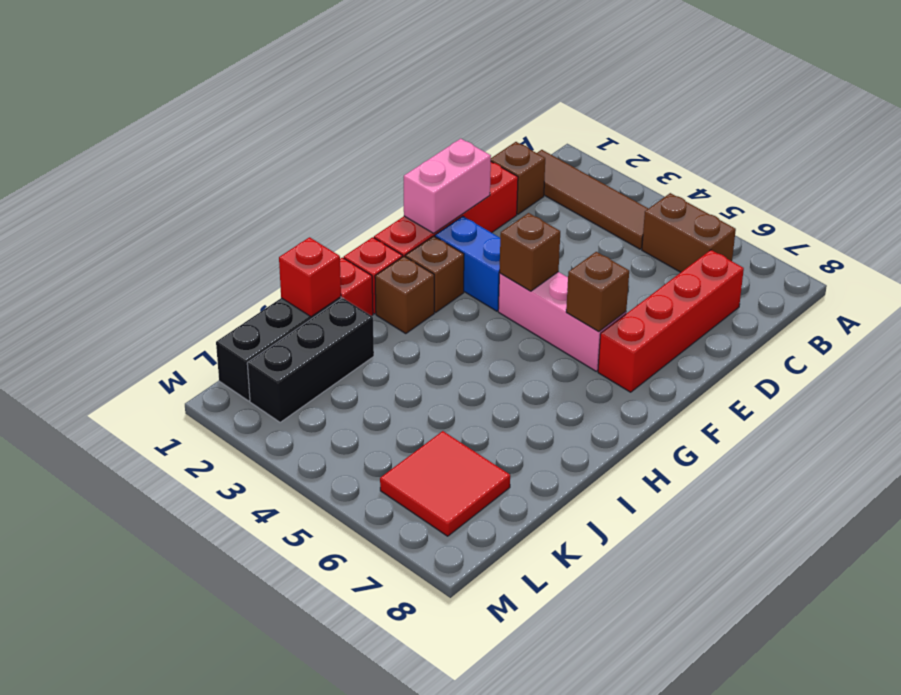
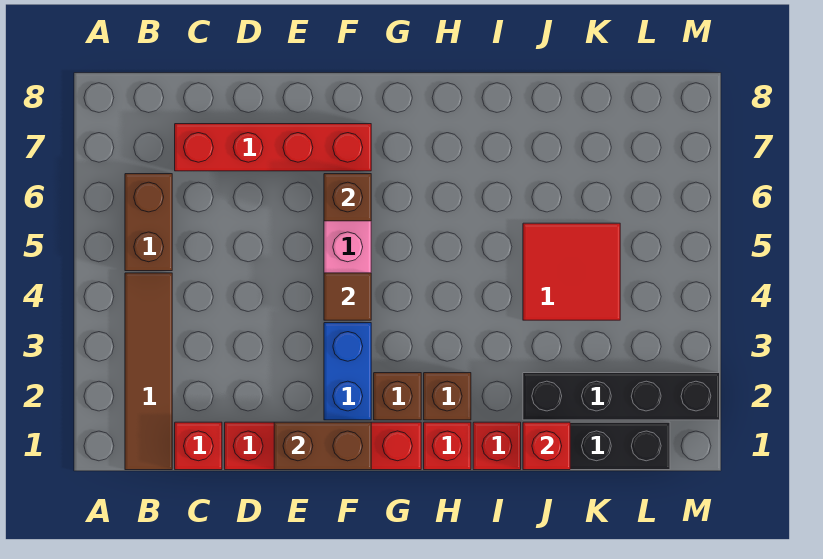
brown 1x1 brick [491,142,545,214] -> red 1x1 brick [175,422,222,470]
pink 1x2 brick [404,139,491,233] -> brown 1x2 brick [274,422,371,470]
brown 1x1 brick [499,213,560,291] -> brown 1x1 tile [324,273,371,320]
black 1x3 brick [247,298,374,422] -> black 1x4 brick [523,373,720,420]
red 2x2 tile [380,431,510,536] -> red 2x2 tile moved to [523,223,620,320]

